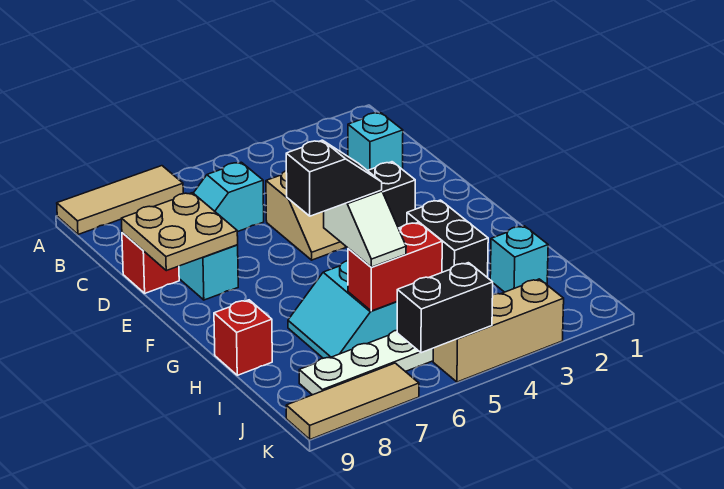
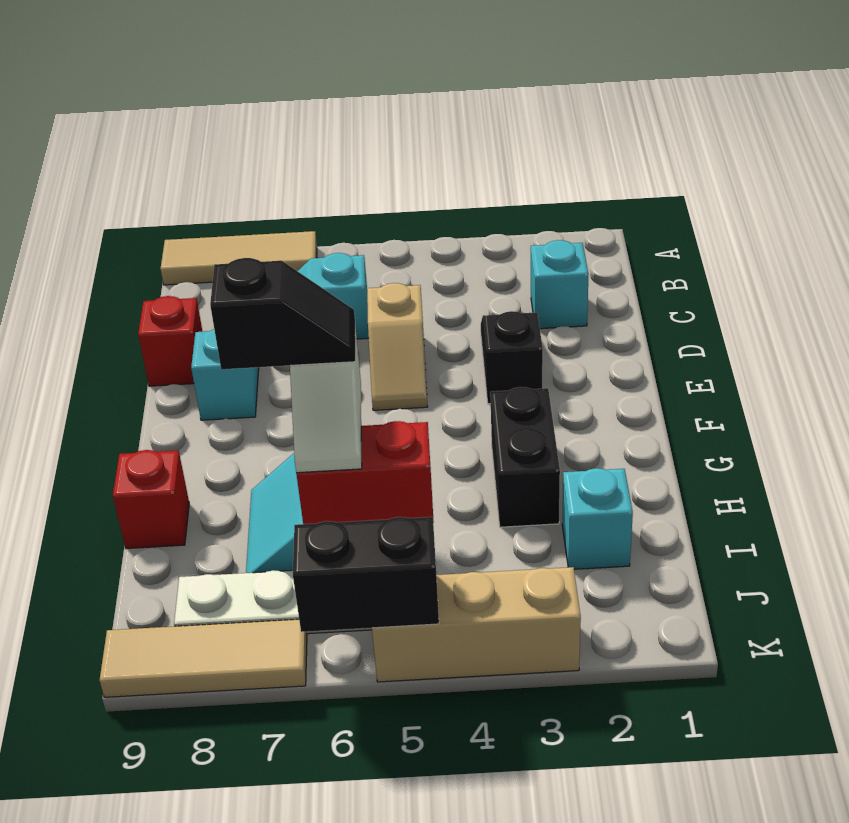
tan 2x2 plate [121,193,238,271] -> none

